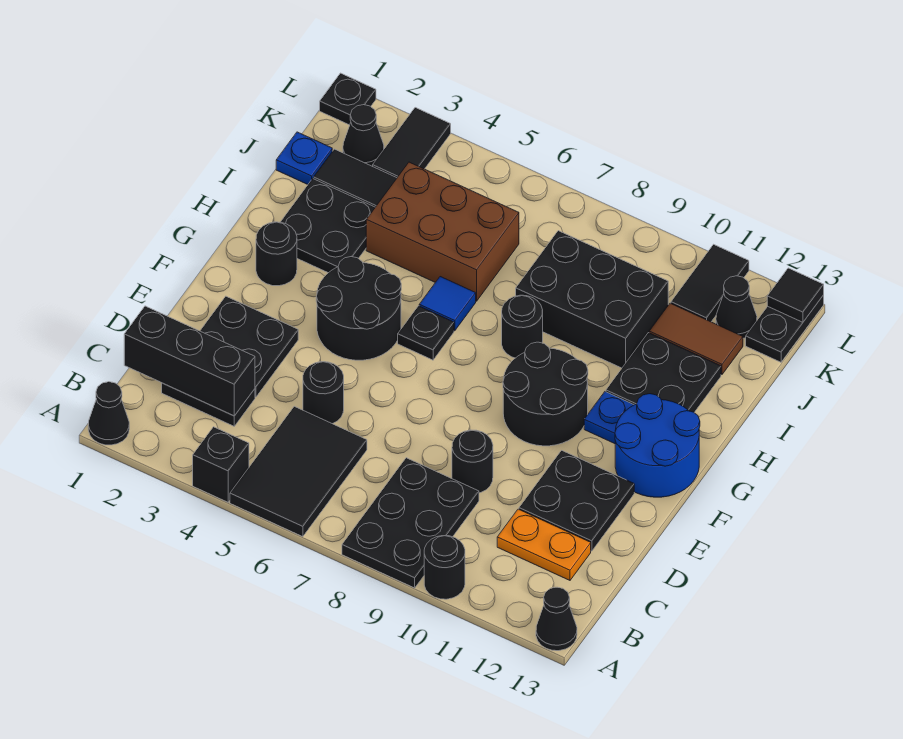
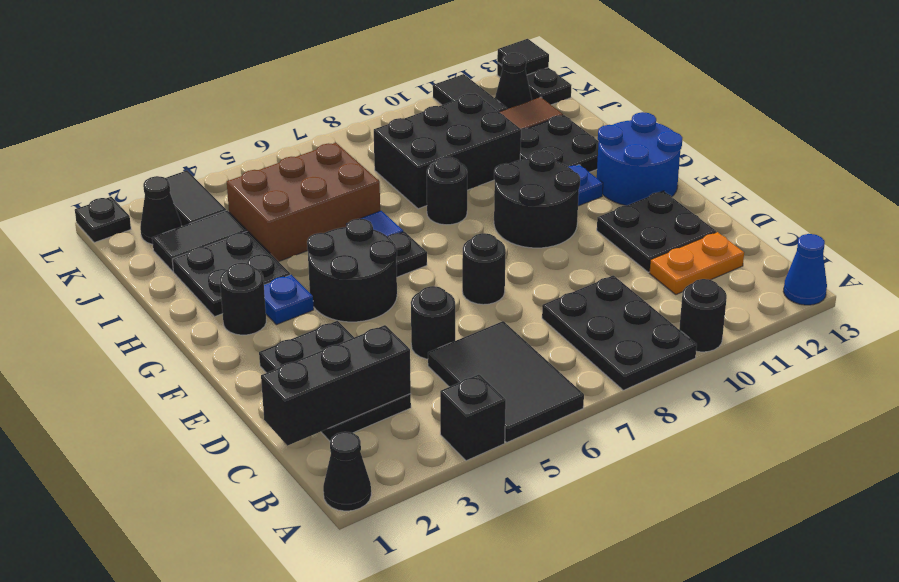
black 1x1 cone [536,587,577,651] -> blue 1x1 cone [783,234,827,305]
black 1x1 round brick [452,430,493,493] -> black 1x1 round brick moved to [462,233,506,305]
blue 1x1 plate [276,132,332,184] -> blue 1x1 plate moved to [264,275,314,325]

